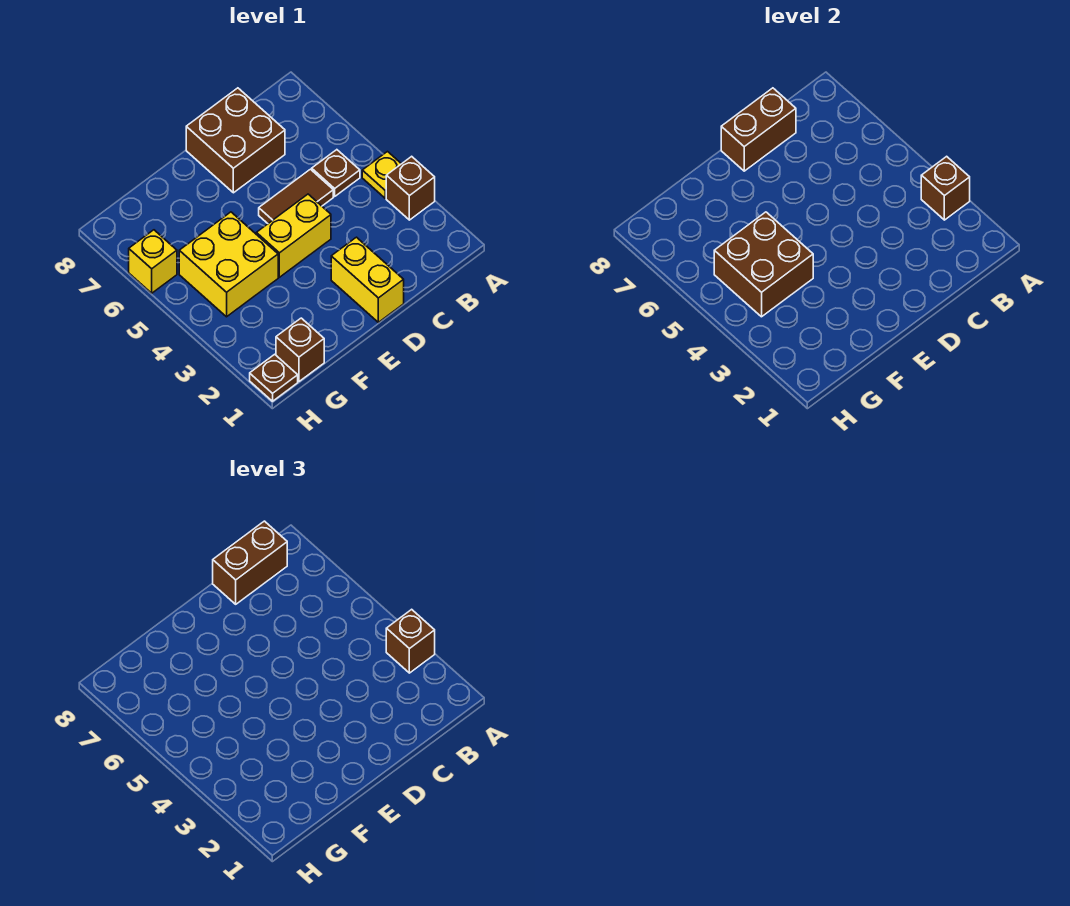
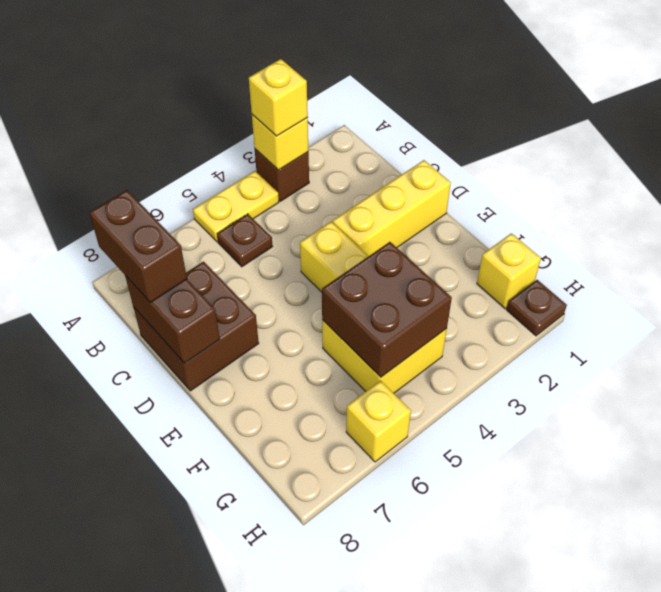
brown 1x1 brick [921,156,970,220] -> yellow 1x1 brick [252,115,308,170]
brown 1x1 brick [386,609,435,673] -> yellow 1x1 brick [249,59,308,136]
yellow 1x1 plate [362,152,401,198] -> yellow 1x2 plate [193,171,279,242]
brown 1x2 tile [259,169,333,223] -> none
yellow 1x2 brick [331,237,404,322] -> yellow 1x3 brick [333,160,451,256]
brown 1x1 brick [276,318,324,381] -> yellow 1x1 brick [477,233,541,309]

